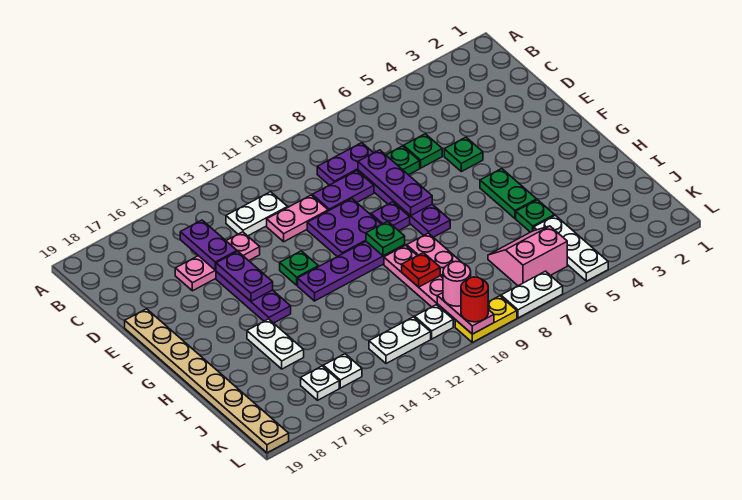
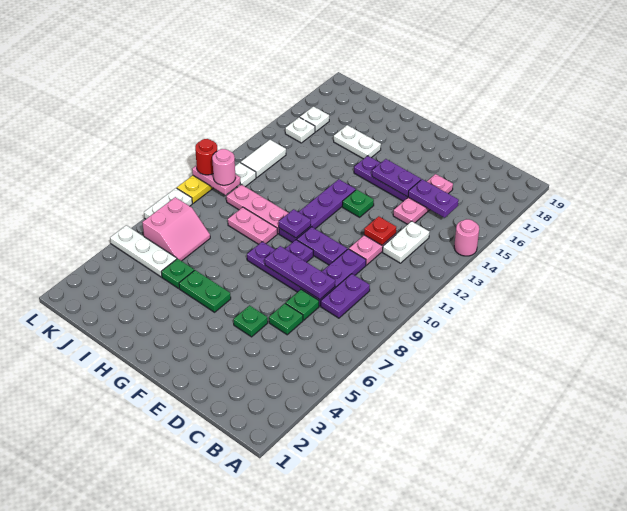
none -> pink 1x1 round brick [454,219,479,256]
purple 2x2 plate [307,199,382,257] -> purple 1x2 plate [297,227,347,265]
tan 1x8 plate [125,309,289,453] -> none
green 1x1 plate [366,221,405,256] -> purple 1x1 plate [279,209,311,238]
red 1x1 plate [402,253,440,287] -> red 1x1 plate moved to [364,216,396,245]
white 1x2 plate [369,317,431,364] -> white 1x2 tile [241,140,286,178]

